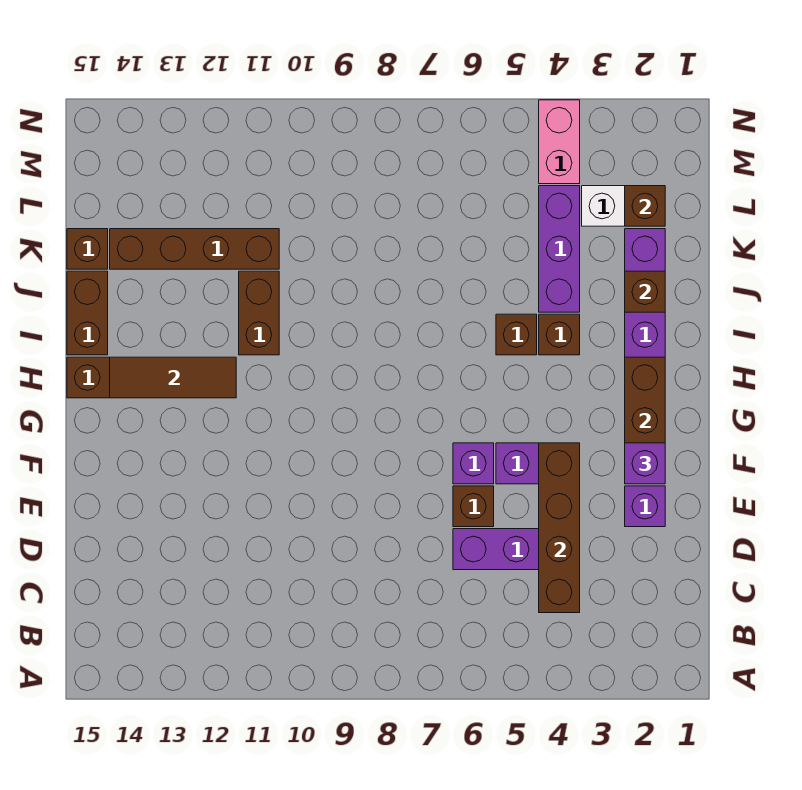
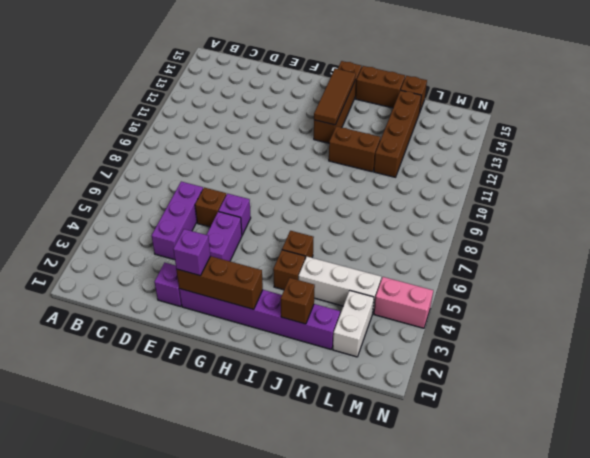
brown 1x4 brick [539,443,580,613] -> none
purple 1x3 brick [539,186,580,312] -> white 1x3 brick [299,257,381,314]
brown 1x1 brick [625,186,665,226] -> none

